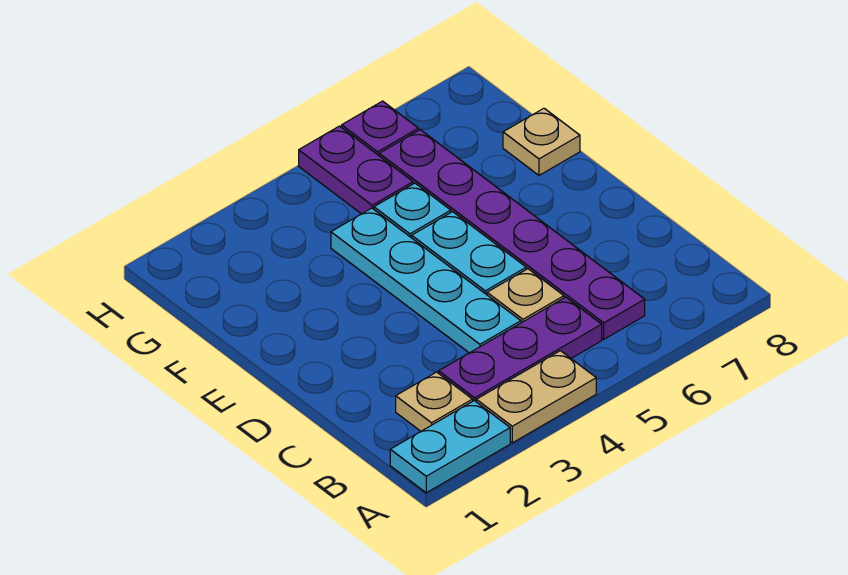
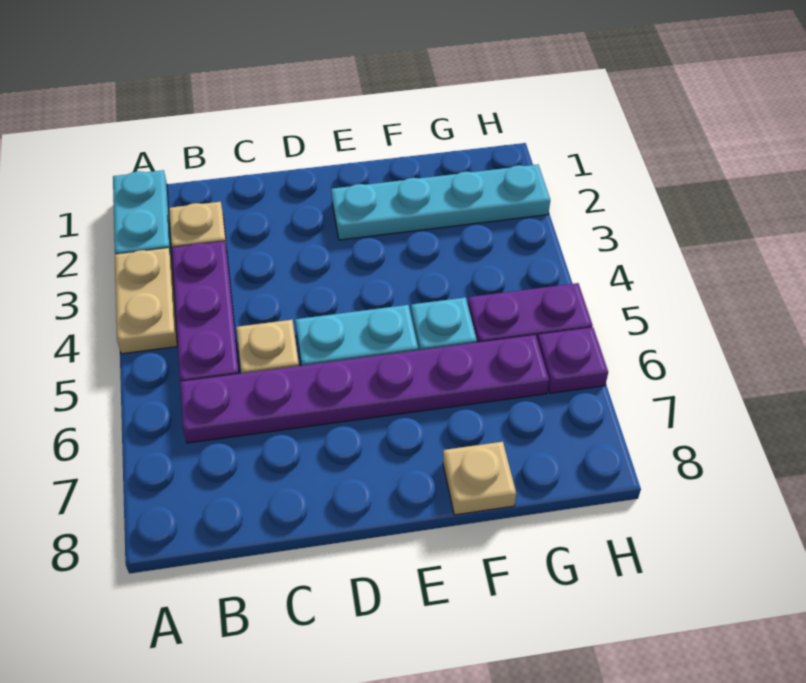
cyan 1x4 plate [331,208,521,353] -> cyan 1x4 plate moved to [331,164,550,240]

